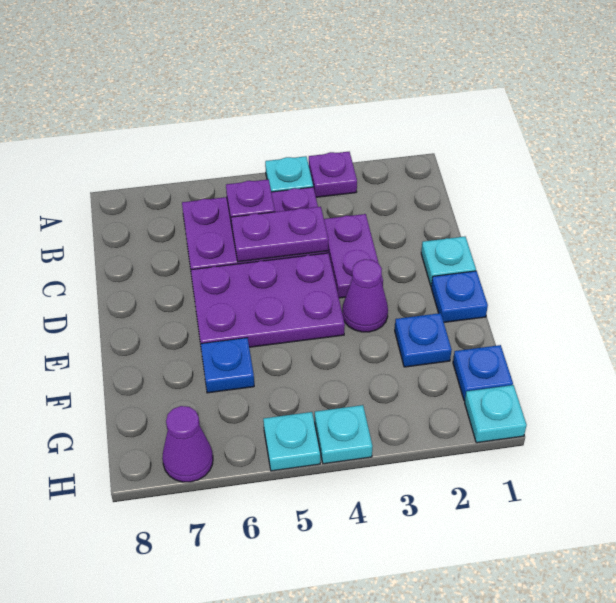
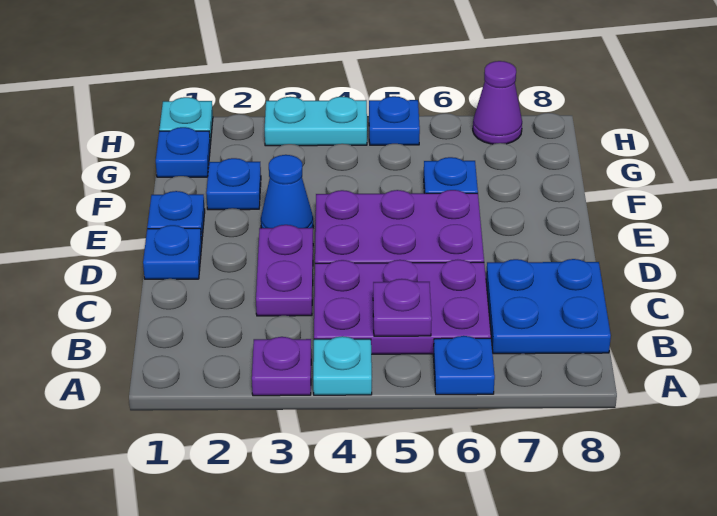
none -> blue 1x1 plate [433,336,495,395]
none -> blue 2x2 plate [486,259,611,354]
purple 1x2 plate [231,207,328,262] -> none
cyan 1x1 plate [421,237,476,286] -> blue 1x1 plate [143,225,202,279]
purple 1x1 cone [342,259,388,332] -> blue 1x1 cone [261,155,313,228]
cyan 1x1 plate [315,405,373,464] -> cyan 1x2 plate [265,97,367,146]
cyan 1x1 plate [263,412,320,471] -> blue 1x1 plate [369,96,420,145]

